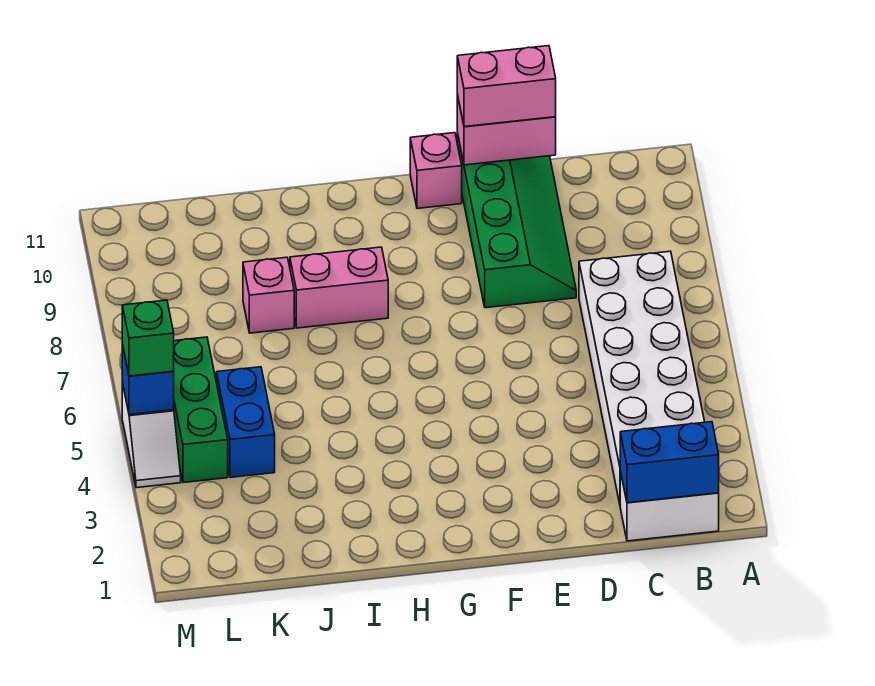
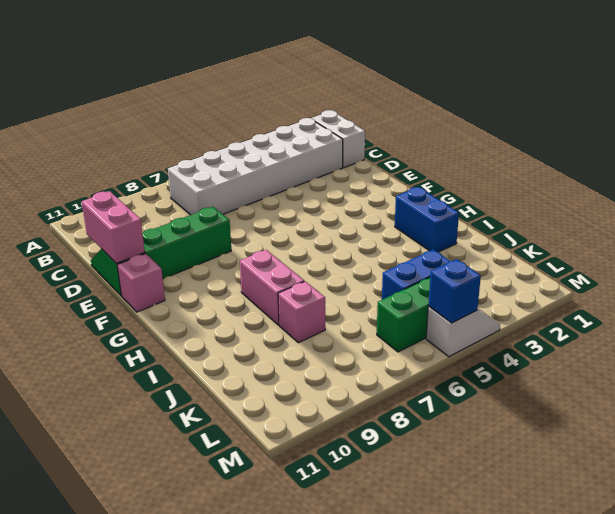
blue 1x2 brick [620,422,719,503] -> blue 1x2 brick moved to [395,187,459,252]
pink 1x2 brick [457,46,556,127] -> none
green 1x1 brick [122,300,174,376] -> none

